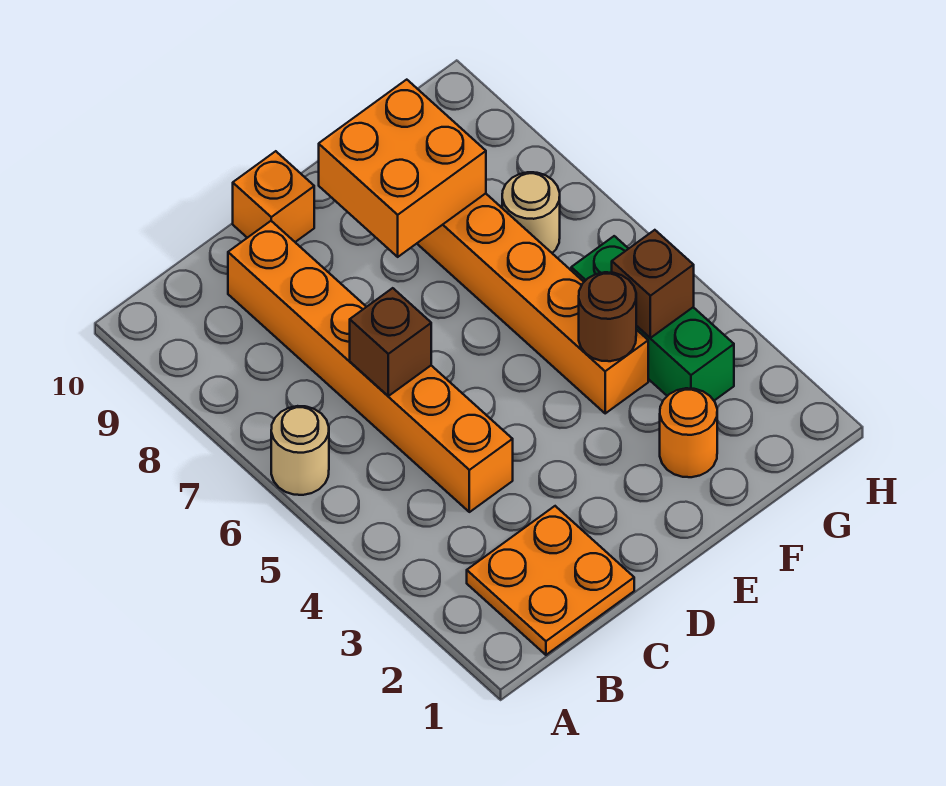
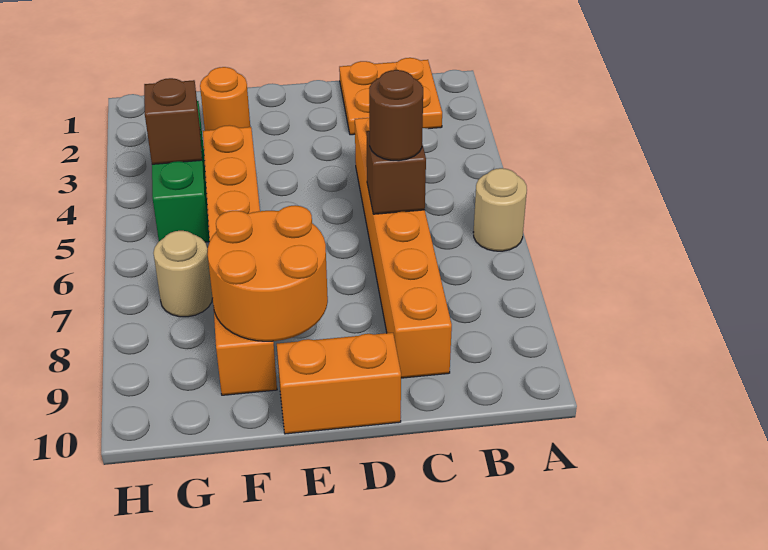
orange 1x1 brick [233,151,314,242] -> orange 1x2 brick [277,333,401,434]
orange 2x2 brick [319,80,486,257] -> orange 2x2 round brick [207,205,328,341]
brown 1x1 round brick [579,272,636,361] -> brown 1x1 round brick moved to [369,70,423,161]

